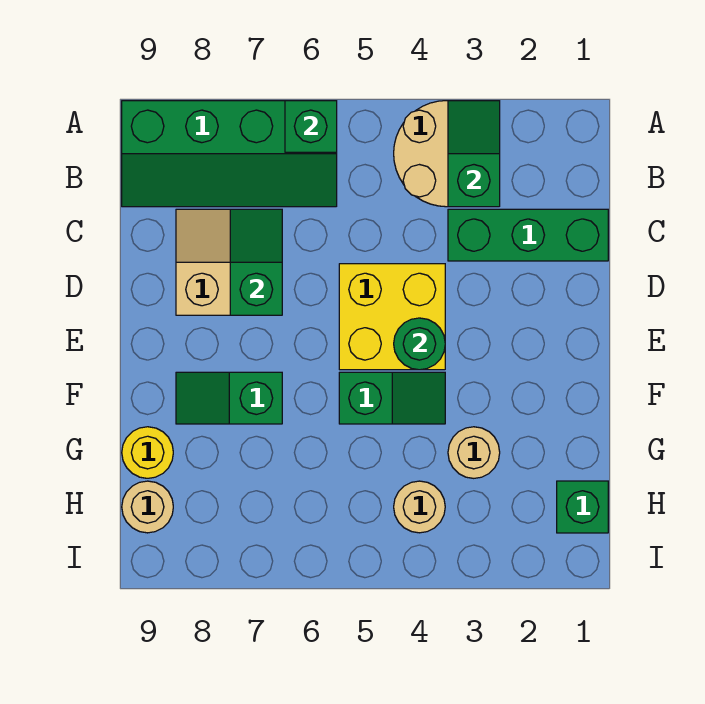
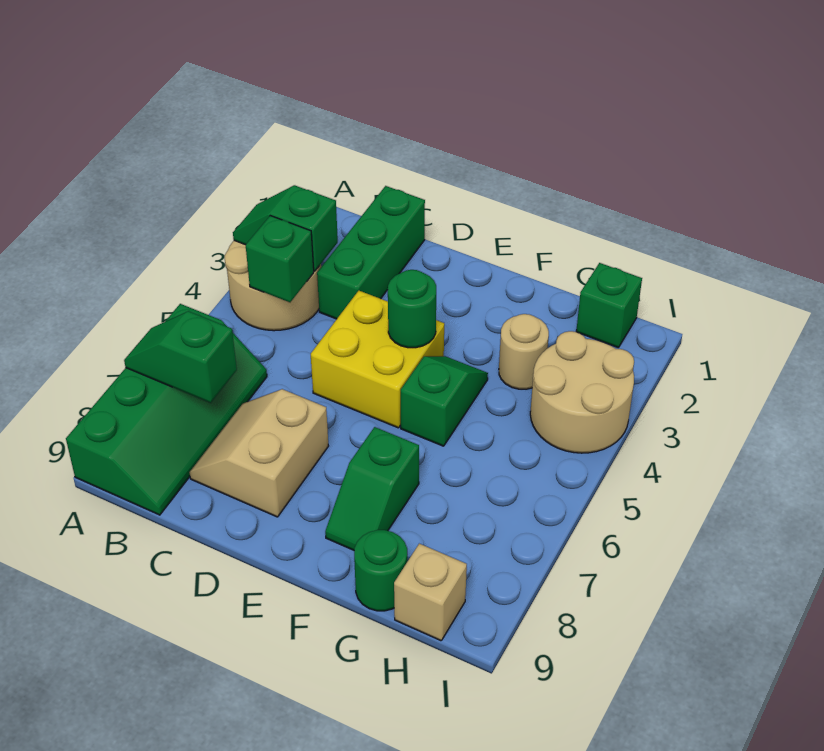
green 1x1 brick [285,101,337,152] -> green 1x1 brick moved to [246,216,314,302]
green 1x2 slope [230,209,282,315] -> green 1x2 slope moved to [124,311,237,403]
yellow 1x1 round brick [122,427,173,478] -> green 1x1 round brick [354,530,407,611]
tan 1x1 round brick [394,481,445,533] -> tan 2x2 round brick [530,331,634,453]
tan 1x1 round brick [122,481,173,533] -> tan 1x1 brick [394,544,467,641]

